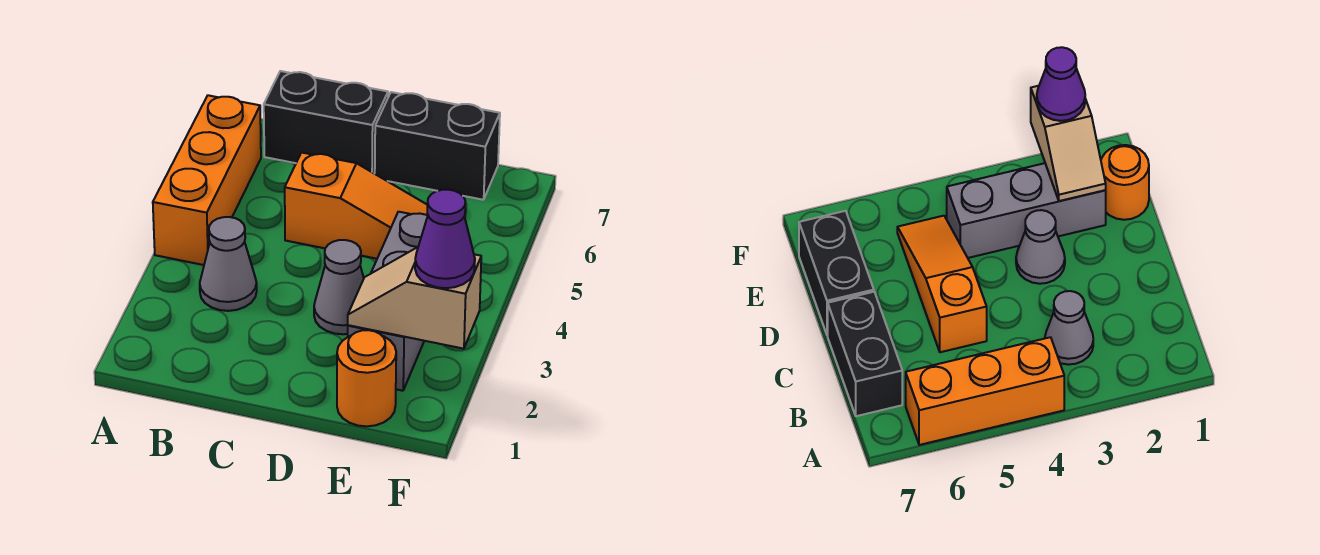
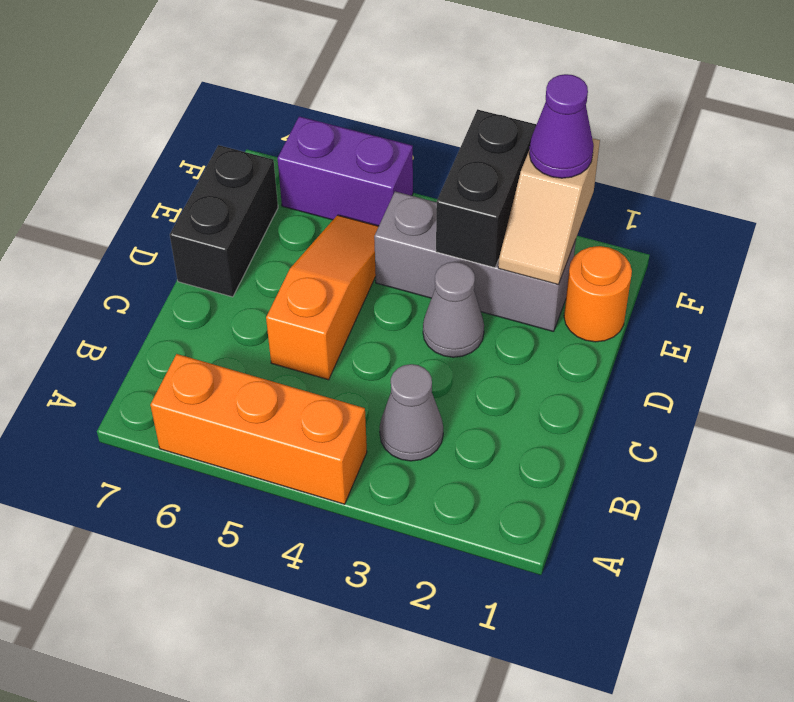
black 1x2 brick [264,71,388,173] -> black 1x2 brick moved to [436,109,536,268]
none -> purple 1x2 brick [277,116,413,226]

